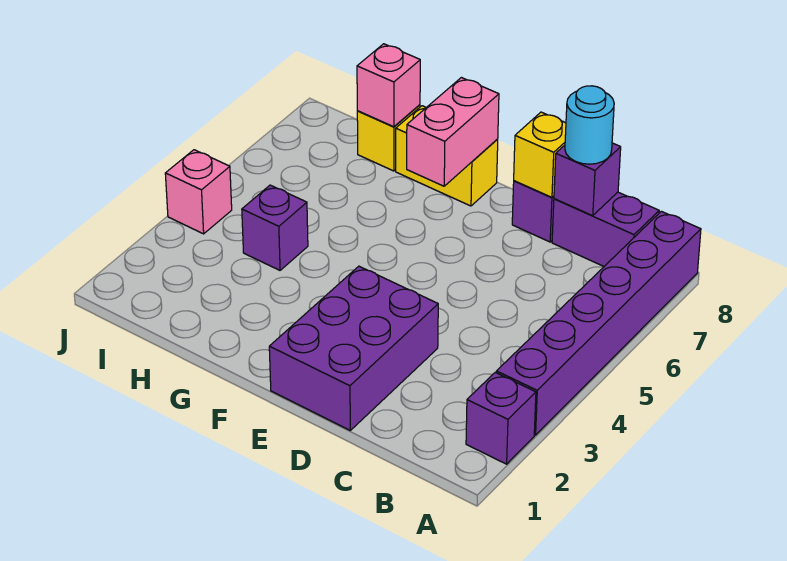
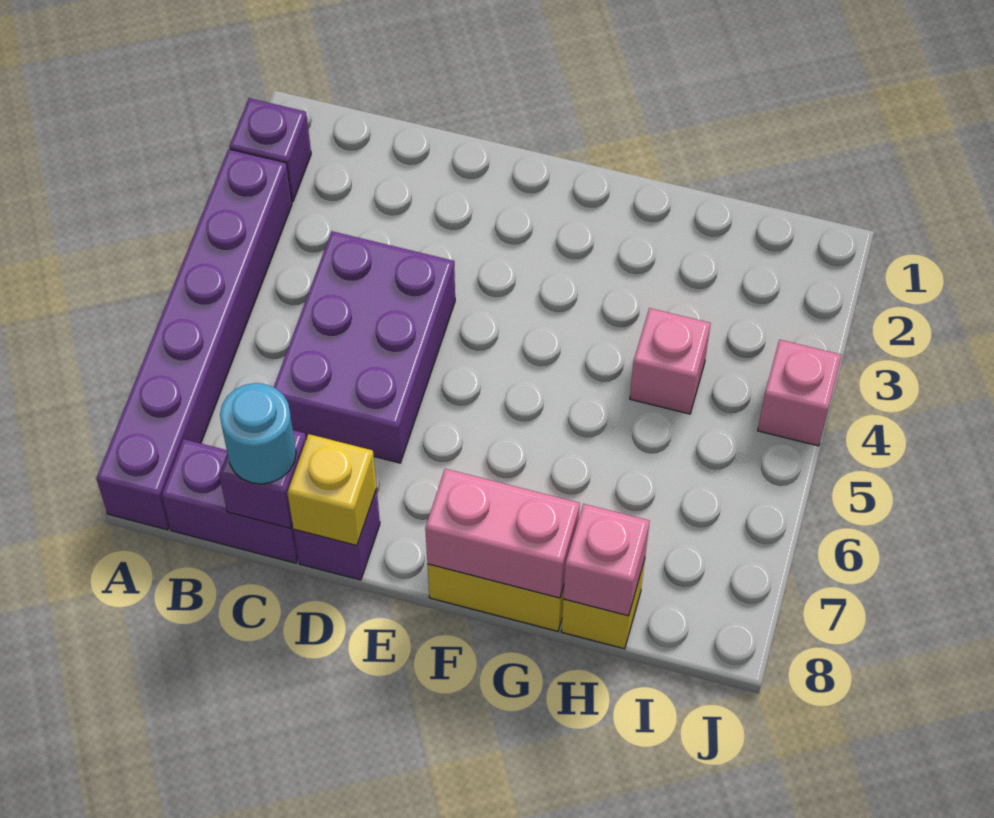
purple 2x3 brick [269,266,438,430] -> purple 2x3 brick moved to [274,231,455,463]
pink 1x2 brick [407,78,499,186] -> pink 1x2 brick turned to [425,469,580,598]
purple 1x1 brick [242,185,308,270] -> pink 1x1 brick [630,308,711,414]

